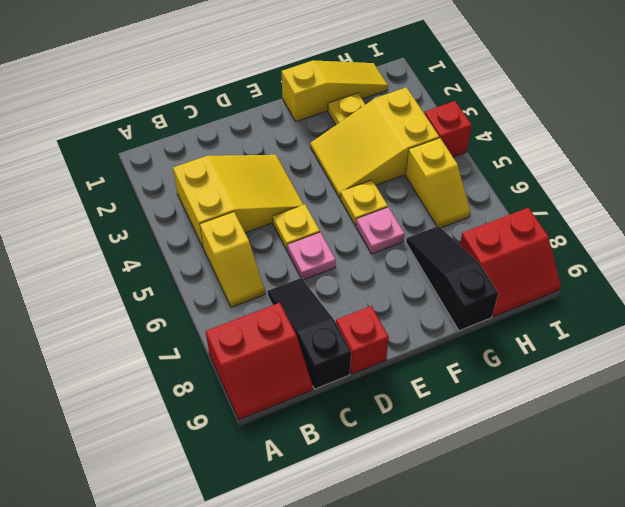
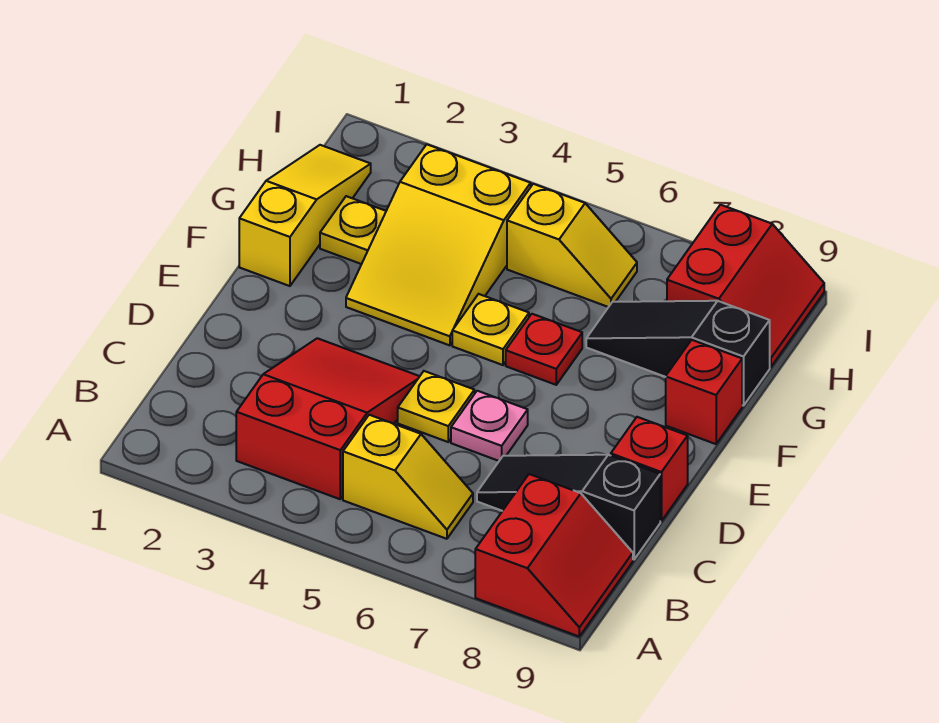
yellow 2x3 slope [173,155,303,247] -> red 2x3 slope [236,338,420,499]
pink 1x1 plate [356,207,405,254] -> red 1x1 plate [506,314,582,385]
red 1x1 brick [424,101,472,157] -> red 1x1 brick moved to [666,340,742,444]

